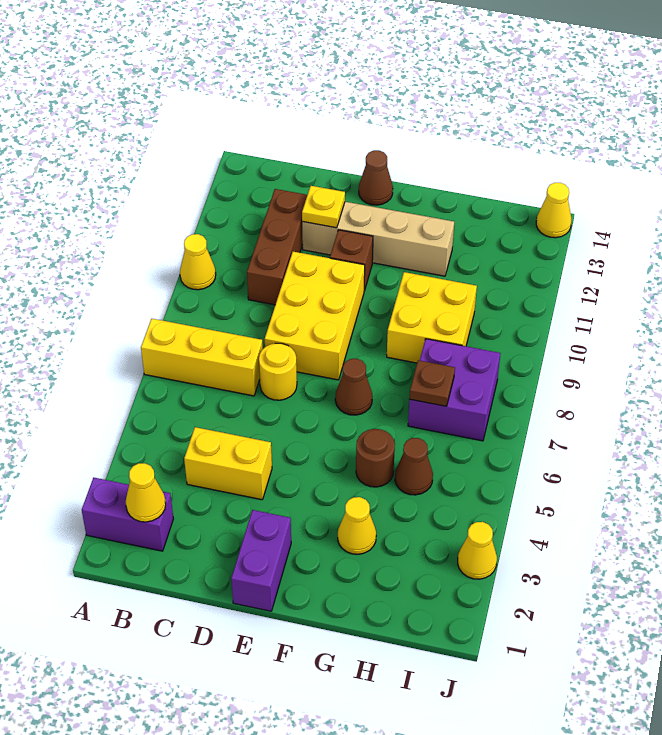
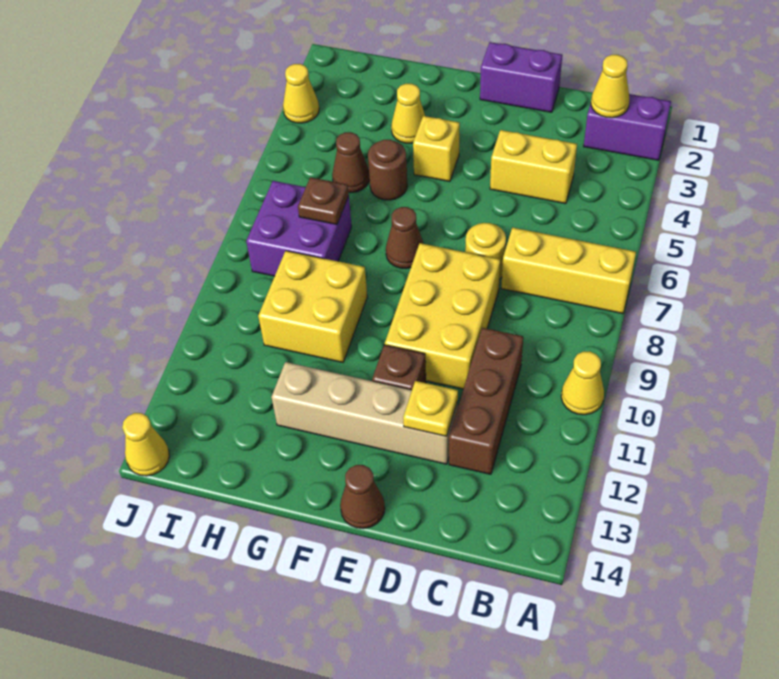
purple 1x2 brick [231,510,291,611] -> purple 1x2 brick turned to [480,42,562,112]
none -> yellow 1x1 brick [413,116,460,182]

